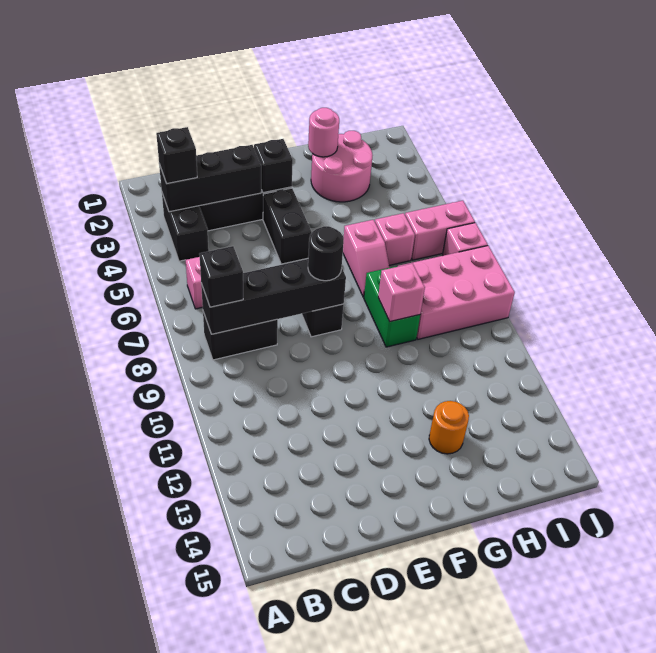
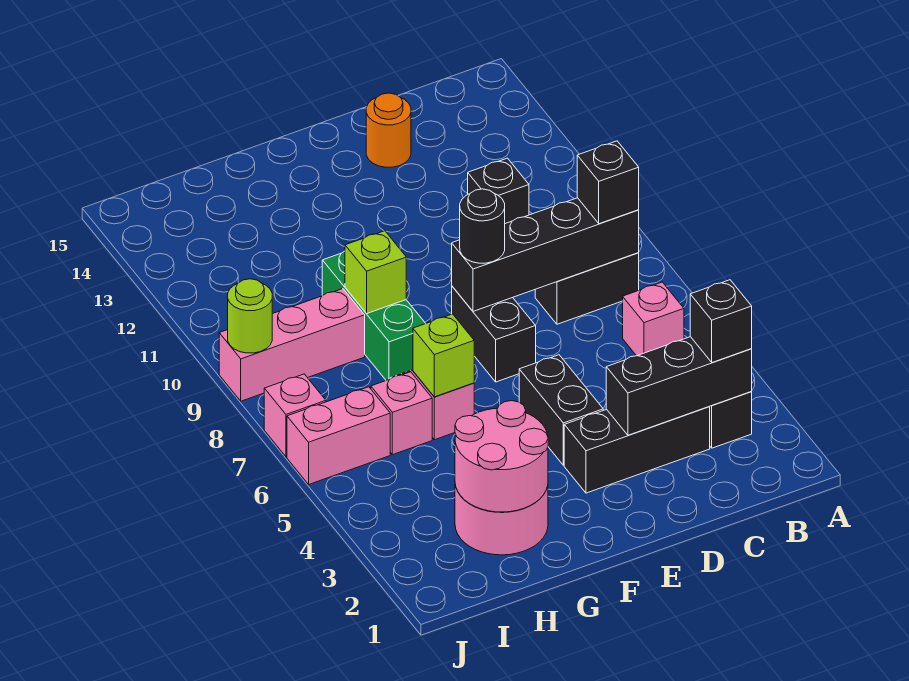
black 1x1 brick [254,139,293,193] -> black 1x1 brick moved to [468,158,529,224]
pink 1x1 round brick [308,108,339,157] -> pink 2x2 round brick [455,401,548,512]
none -> lime 1x1 brick [413,314,474,397]
green 1x2 brick [364,266,420,347] -> green 1x3 brick [322,251,426,380]
pink 1x1 brick [378,263,425,322] -> lime 1x1 brick [345,231,406,314]
orange 1x1 round brick [429,401,469,454] -> orange 1x1 round brick moved to [366,93,411,167]
pink 2x3 brick [399,246,515,339] -> pink 1x3 brick [219,289,365,401]
none -> lime 1x1 round brick [228,279,272,353]

